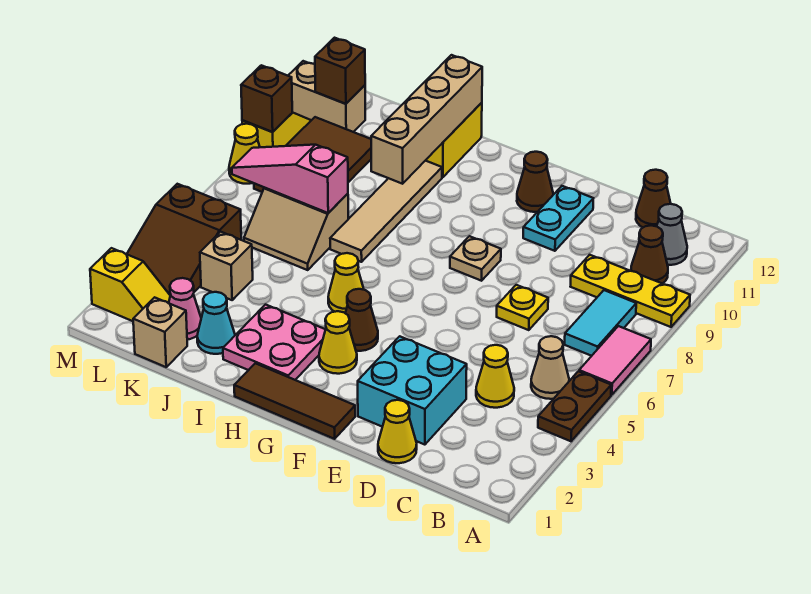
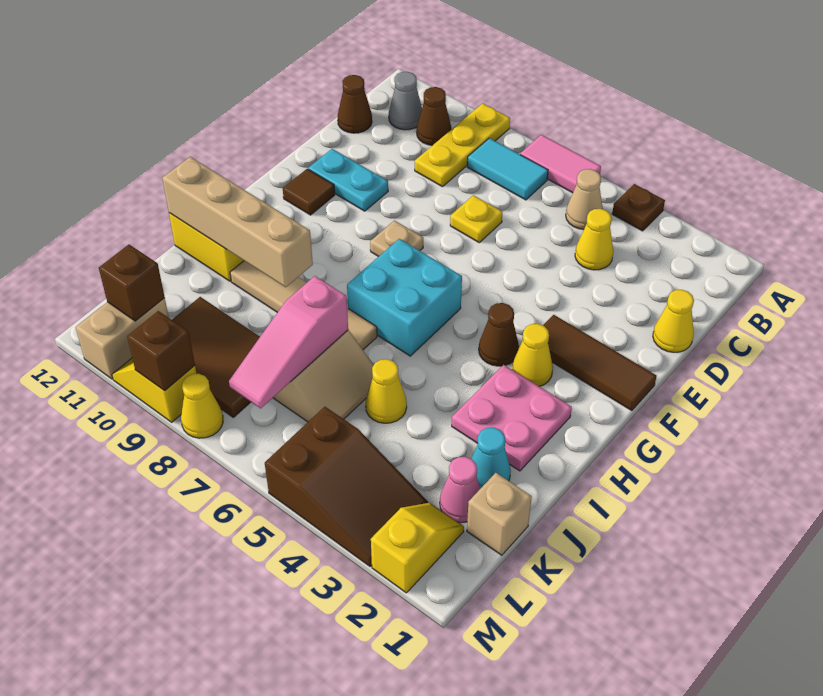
brown 1x2 plate [538,371,611,441] -> brown 1x1 plate [612,184,665,231]
cyan 2x2 brick [358,336,467,445] -> cyan 2x2 brick moved to [347,239,462,356]
brown 1x3 tile [234,363,355,439] -> brown 1x3 tile turned to [543,315,656,411]
brown 1x1 cone [517,152,553,212] -> brown 1x1 tile [283,169,335,215]
yellow 1x1 cone [328,253,364,313] -> yellow 1x1 cone moved to [366,359,407,423]
tan 1x1 brick [200,232,253,300] -> none

